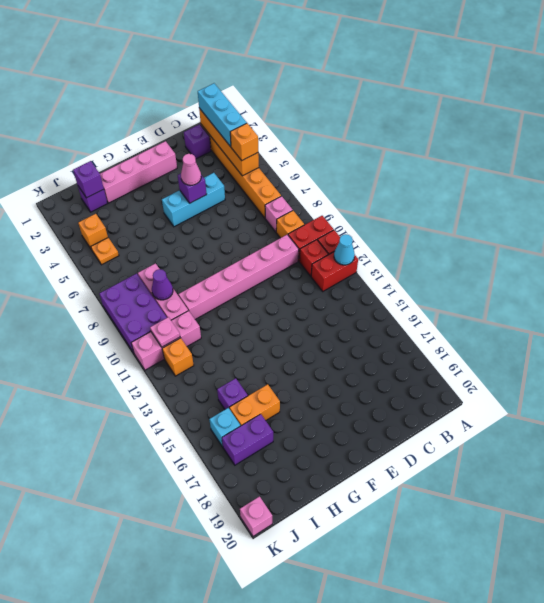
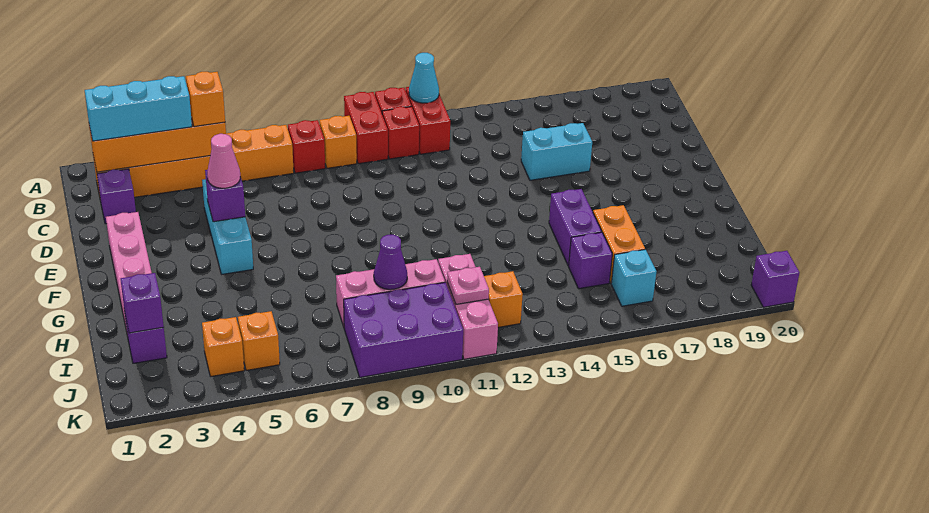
pink 1x1 brick [265,196,293,232] -> red 1x1 brick [288,120,325,173]
pink 1x6 brick [179,235,299,319] -> none
none -> cyan 1x2 brick [521,123,592,180]
purple 1x2 brick [222,414,273,465] -> purple 1x2 brick moved to [549,189,602,266]
orange 1x1 plate [91,238,119,265] -> orange 1x1 brick [238,311,280,371]
pink 1x1 brick [240,497,272,536] -> purple 1x1 brick [751,251,800,307]

